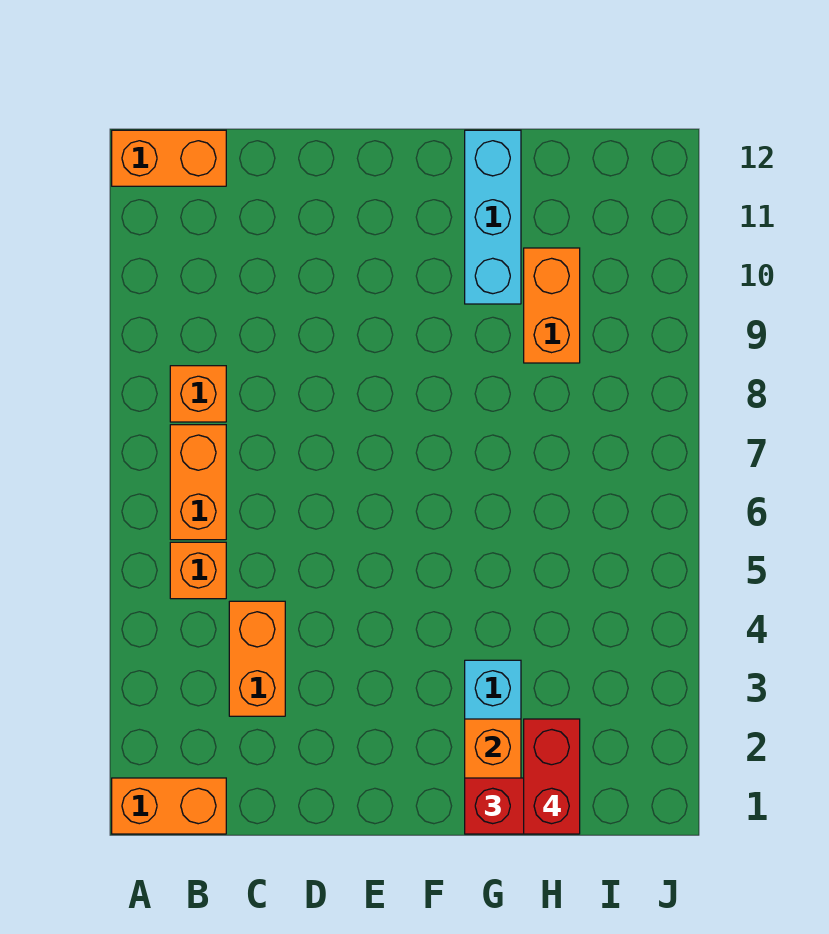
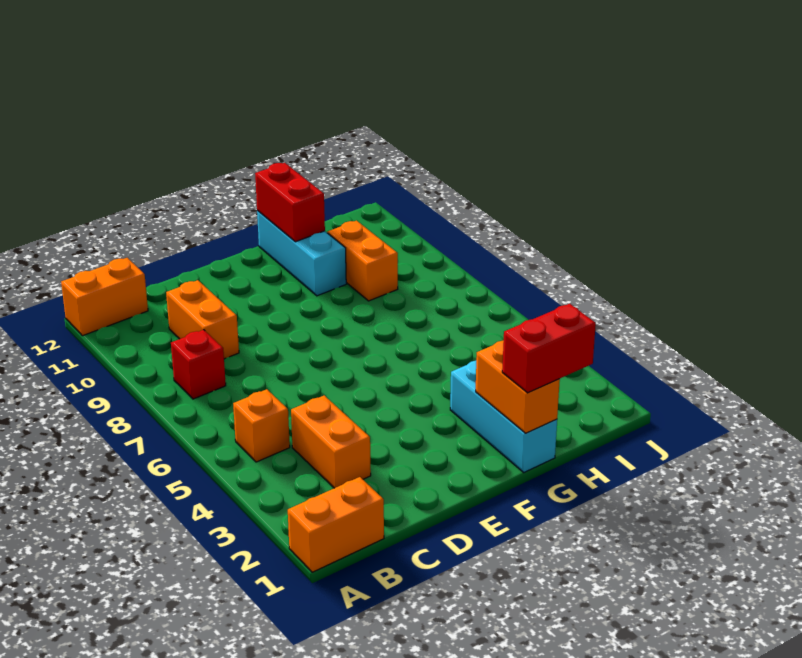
orange 1x2 brick [170,425,226,540] -> orange 1x2 brick moved to [166,280,239,359]
orange 1x1 brick [170,366,226,422] -> red 1x1 brick [171,330,226,399]
red 1x2 brick [524,719,580,834] -> red 1x2 brick moved to [255,163,325,242]

